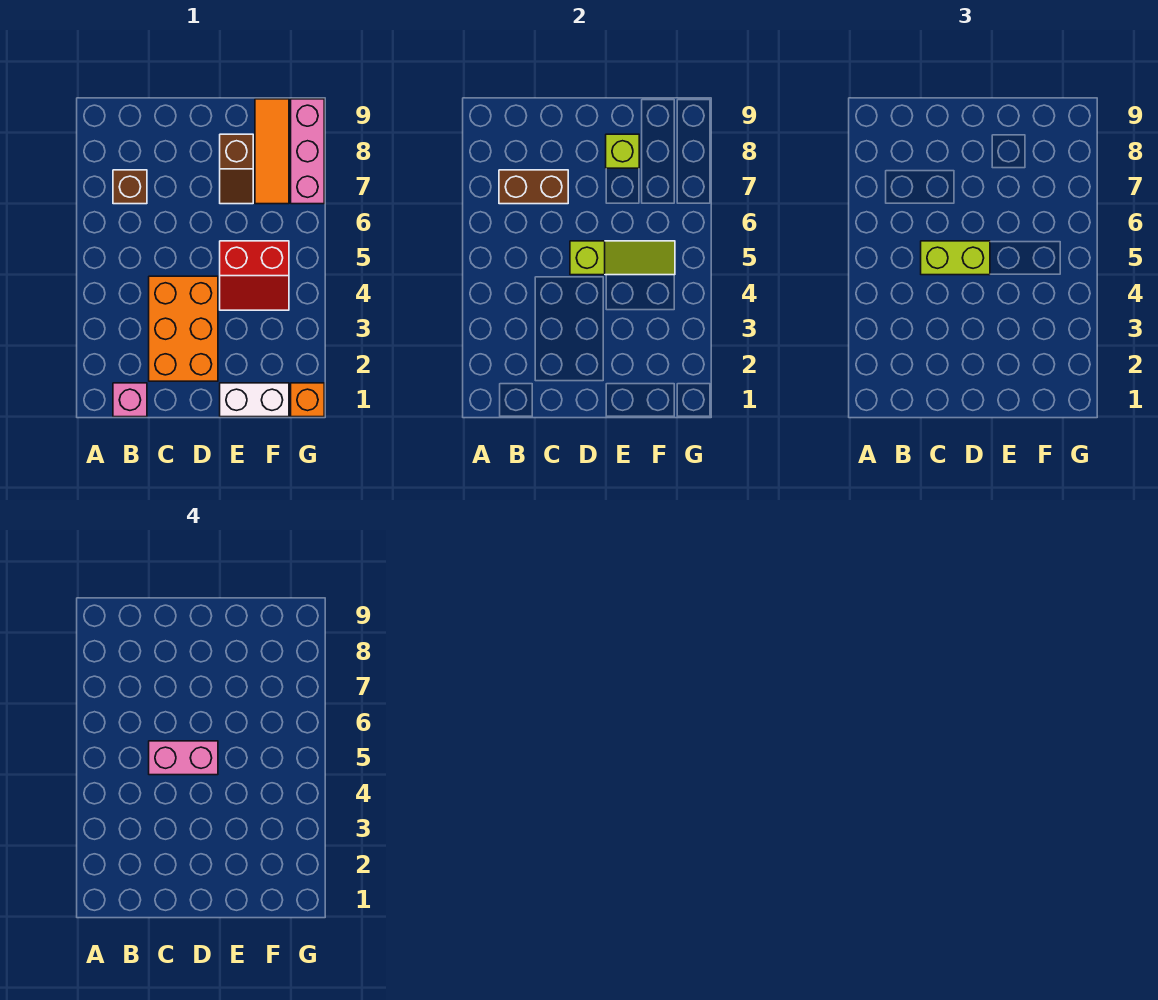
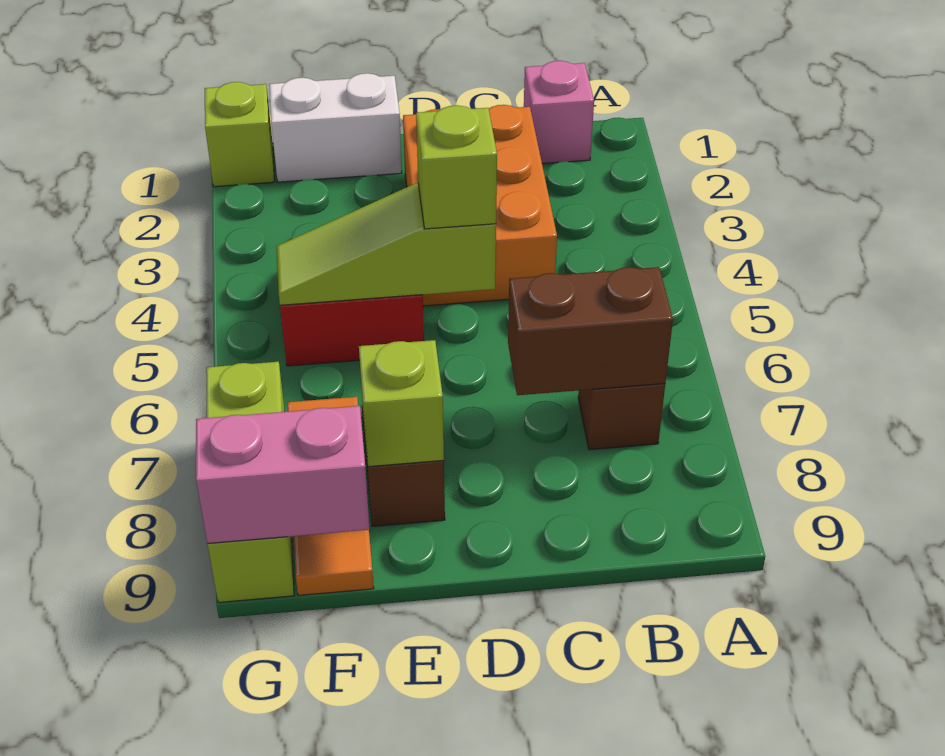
lime 1x2 brick [921,241,990,275] -> lime 1x1 brick [416,105,497,229]
pink 1x2 brick [149,741,218,775] -> pink 1x2 brick moved to [196,406,370,544]
orange 1x1 brick [291,383,324,417] -> lime 1x1 brick [205,82,274,187]
pink 1x3 brick [291,99,324,204] -> lime 1x3 brick [206,362,294,602]

